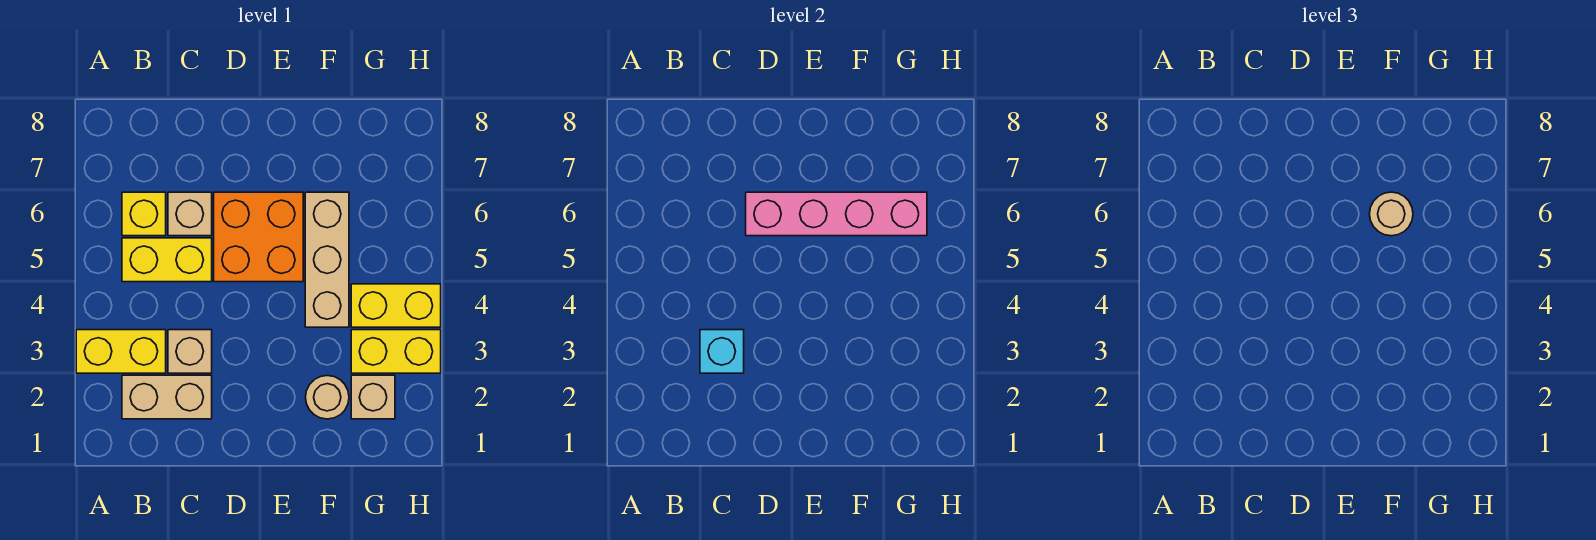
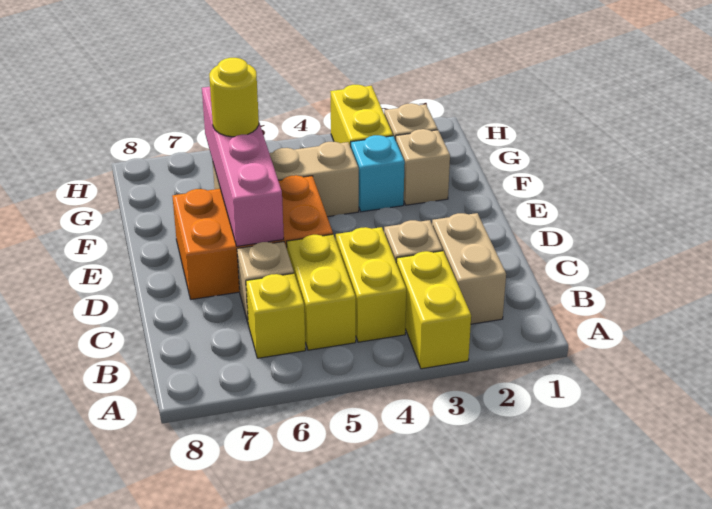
cyan 1x1 brick [700,330,744,373] -> cyan 1x1 brick moved to [351,135,405,212]
orange 2x2 brick [214,192,303,282] -> orange 2x3 brick [172,175,333,299]
tan 1x1 round brick [306,376,349,419] -> tan 1x1 brick [396,129,450,205]
tan 1x1 round brick [1370,192,1413,236] -> yellow 1x1 round brick [209,58,259,137]
yellow 1x2 brick [351,284,441,327] -> yellow 1x2 brick moved to [336,227,406,342]

